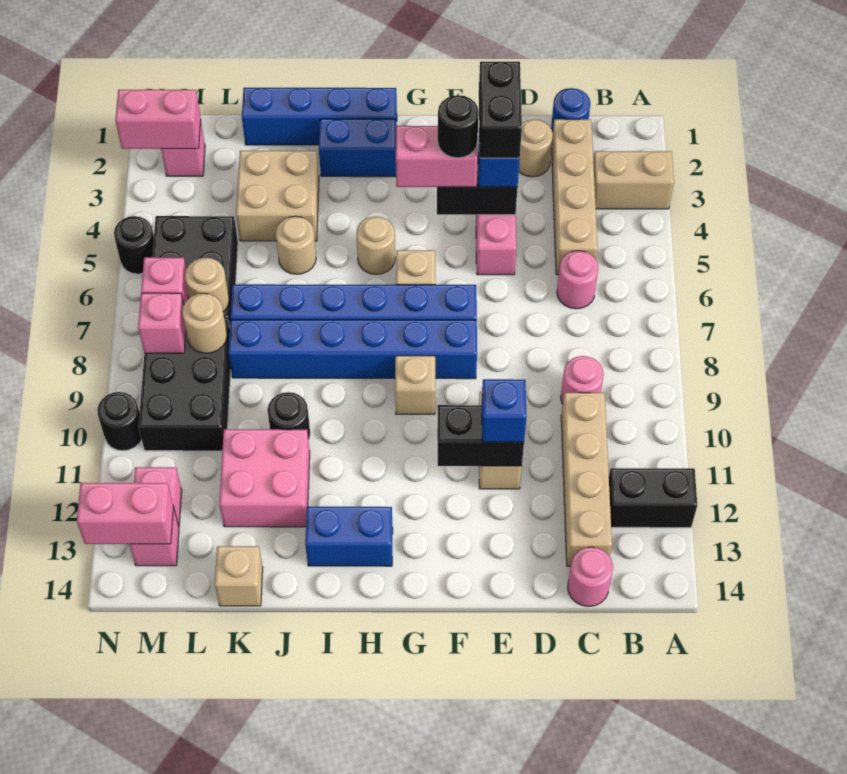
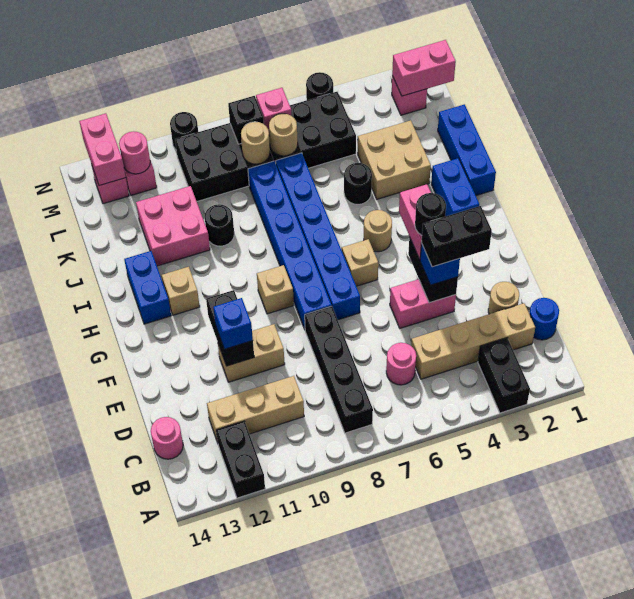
tan 1x2 brick [593,151,674,209] -> black 1x2 brick [478,338,530,413]
none -> black 1x4 brick [305,306,373,433]
pink 1x1 round brick [561,356,604,404] -> pink 1x1 round brick moved to [119,131,150,174]
tan 1x4 brick [561,393,612,566] -> tan 1x3 brick [207,376,304,443]
blue 1x4 brick [242,88,397,145] -> blue 1x3 brick [438,104,496,196]
tan 1x1 round brick [276,216,316,274] -> black 1x1 round brick [344,163,372,204]
tan 1x1 brick [215,546,263,606] -> tan 1x1 brick moved to [162,267,200,315]
pink 1x2 brick [115,90,201,149] -> pink 1x2 brick turned to [392,40,456,96]
pink 1x1 brick [138,293,186,353] -> black 1x1 brick [228,96,264,144]

